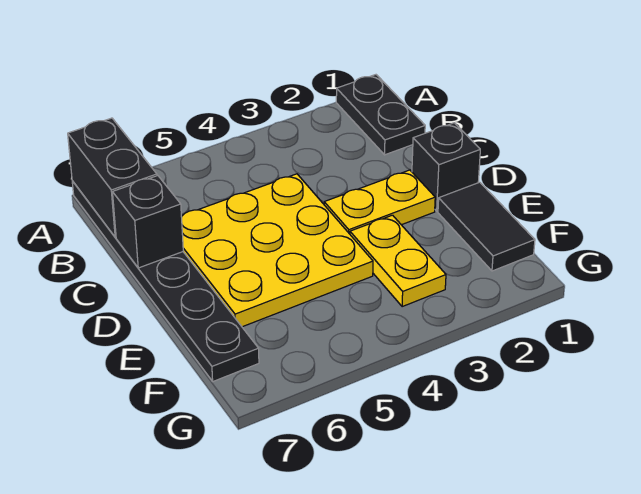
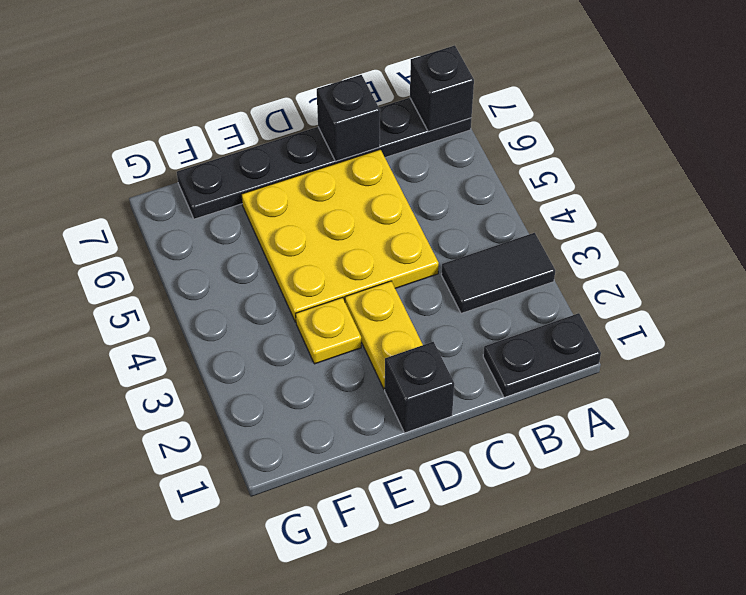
black 1x2 brick [68,118,157,237] -> black 1x1 brick [410,46,474,132]
black 1x2 tile [438,182,535,271] -> black 1x2 tile moved to [441,233,555,313]
yellow 1x2 plate [350,215,446,307] -> yellow 1x1 plate [296,298,361,364]

